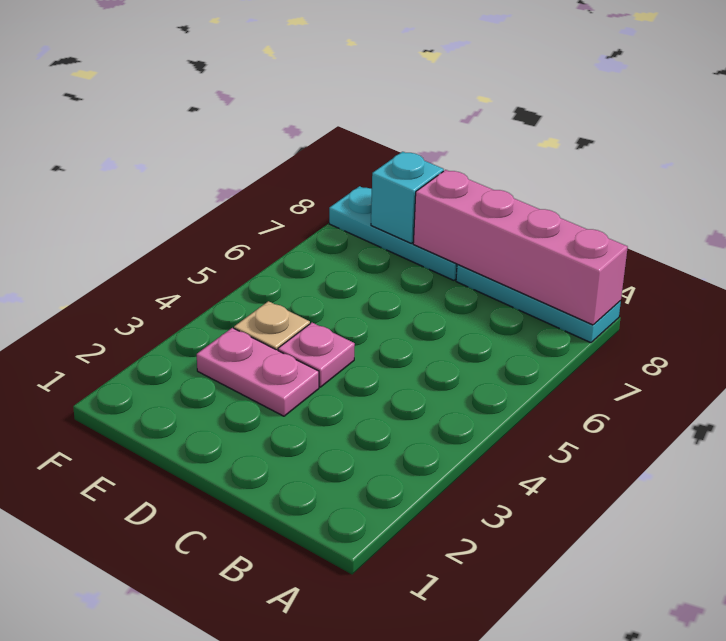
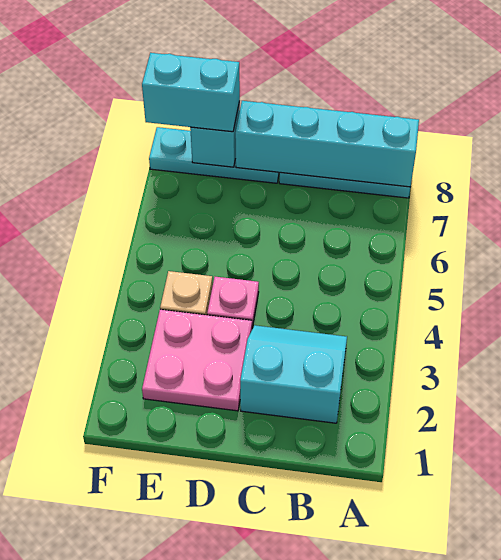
pink 1x4 brick [413,170,628,325] -> cyan 1x4 brick [235,101,419,187]
none -> cyan 2x2 slope [240,325,347,423]
pink 1x2 plate [197,328,319,416] -> pink 2x2 plate [142,309,252,411]
none -> cyan 1x2 brick [142,53,240,132]

